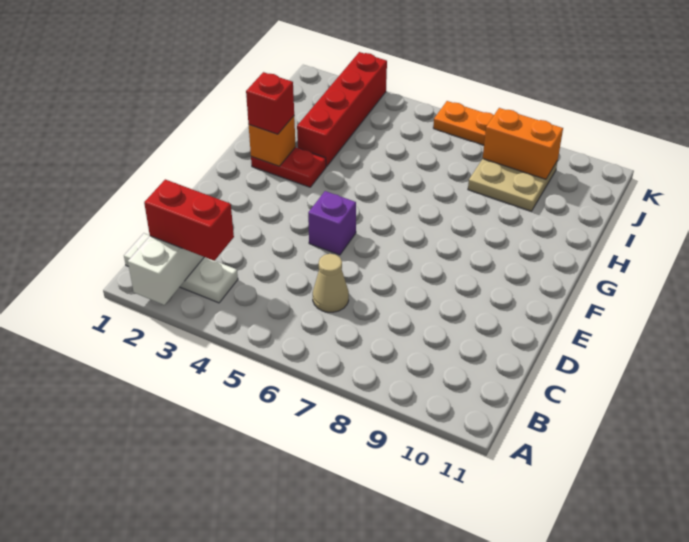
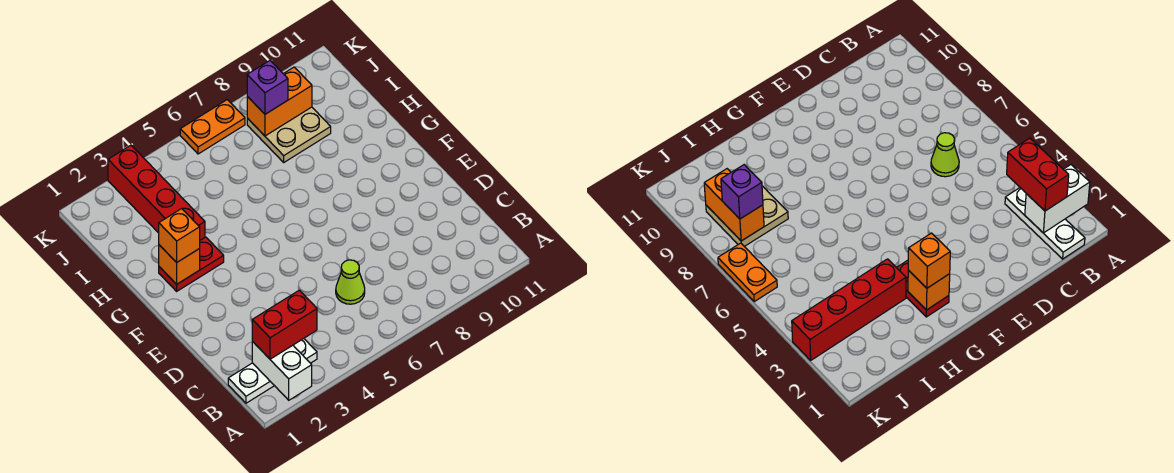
tan 1x1 cone [313,254,349,312] -> lime 1x1 cone [336,260,365,304]
purple 1x1 brick [308,191,356,255] -> purple 1x1 brick moved to [247,61,288,114]
red 1x1 brick [246,72,294,134] -> orange 1x1 brick [159,209,200,263]

